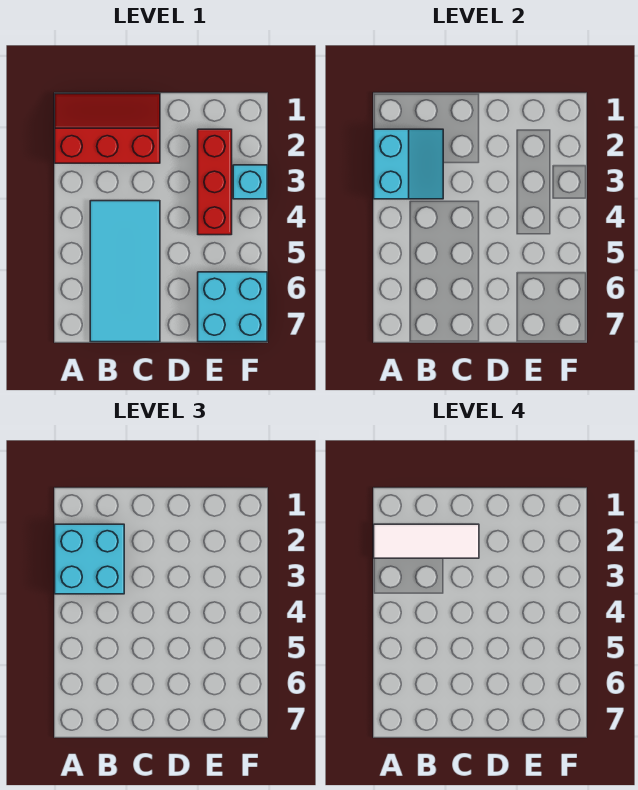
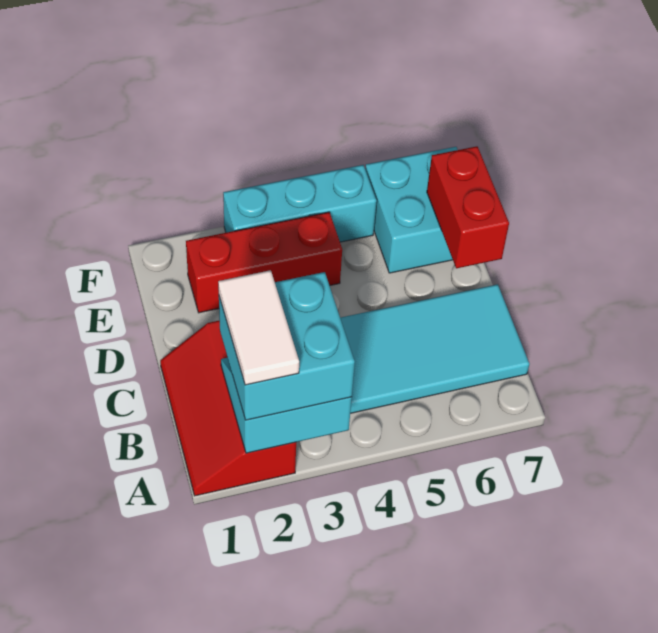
white 1x3 tile [374,524,479,558] -> white 1x2 tile [218,270,299,385]
none -> red 1x2 brick [427,146,509,268]
cyan 1x1 brick [233,165,267,199] -> cyan 1x3 brick [223,165,377,242]

